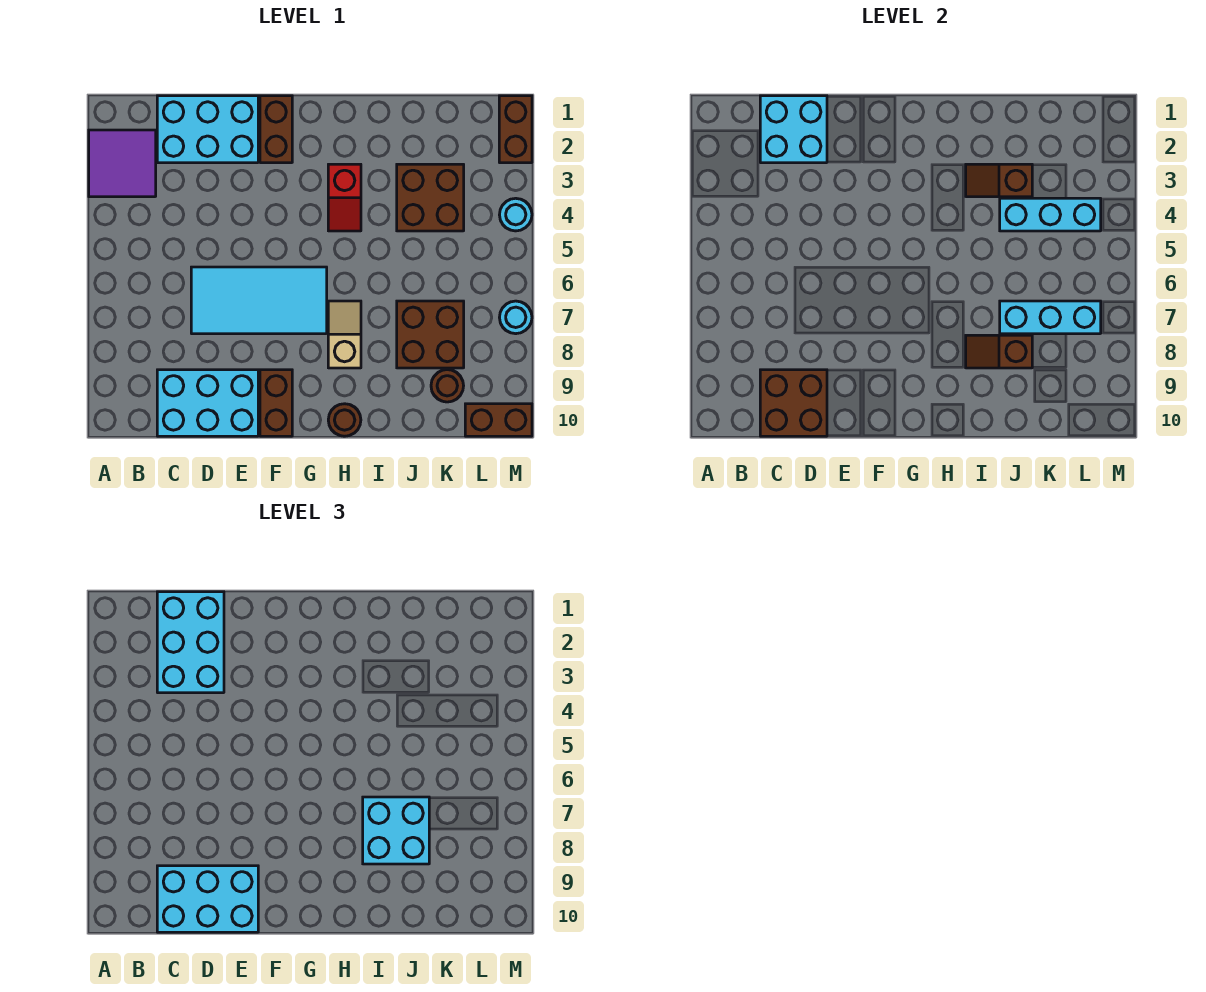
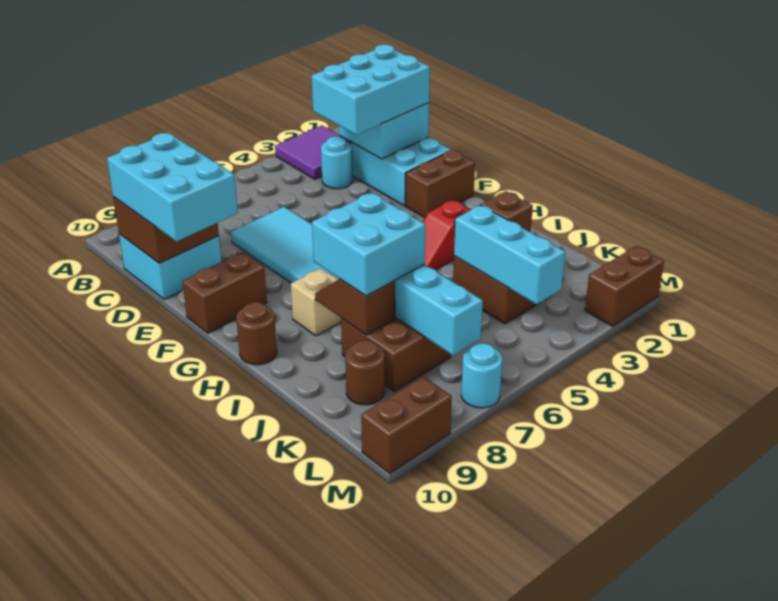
cyan 2x3 brick [157,370,258,436] -> cyan 2x2 brick [119,234,222,299]
brown 1x2 brick [465,404,532,436] -> brown 1x2 brick turned to [361,377,452,473]
cyan 1x1 round brick [500,198,532,231] -> cyan 1x1 round brick moved to [321,136,353,189]

